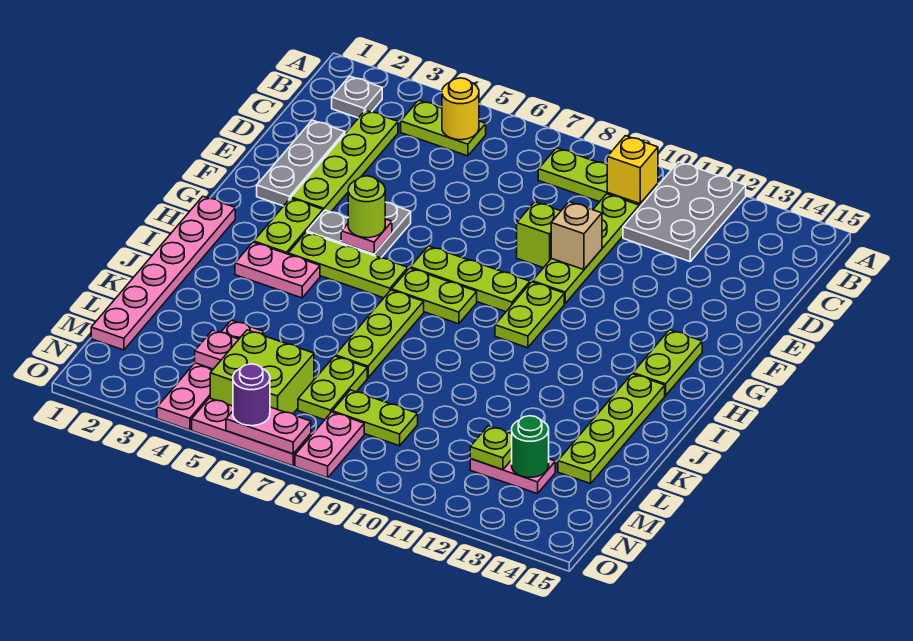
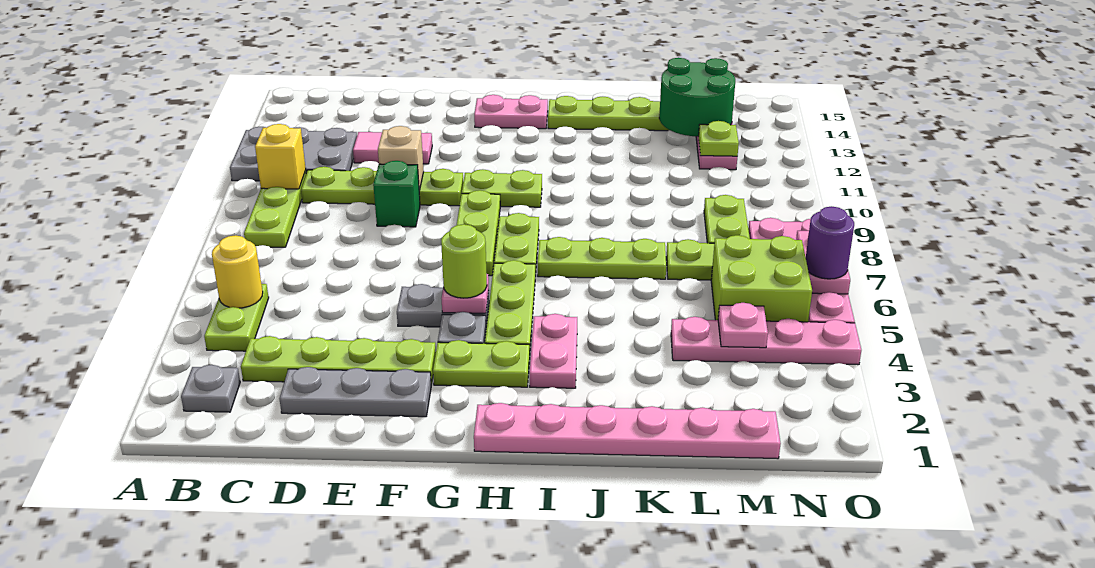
none -> pink 1x2 tile [353,132,432,164]
lime 1x1 brick [517,202,561,268] -> green 1x1 brick [373,161,420,227]
lime 1x2 plate [633,330,702,396] -> pink 1x2 plate [474,95,548,129]
green 1x1 round brick [512,416,549,477] -> green 2x2 round brick [659,58,735,136]

